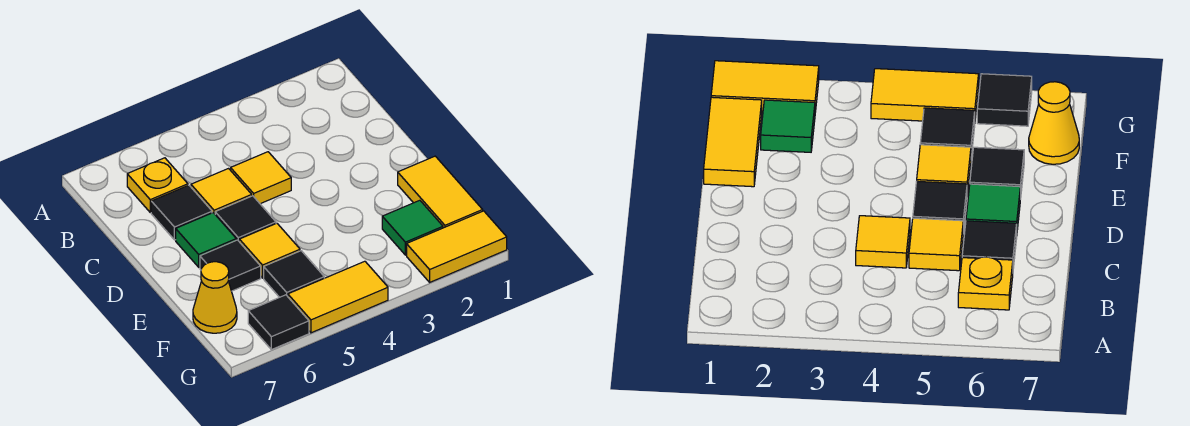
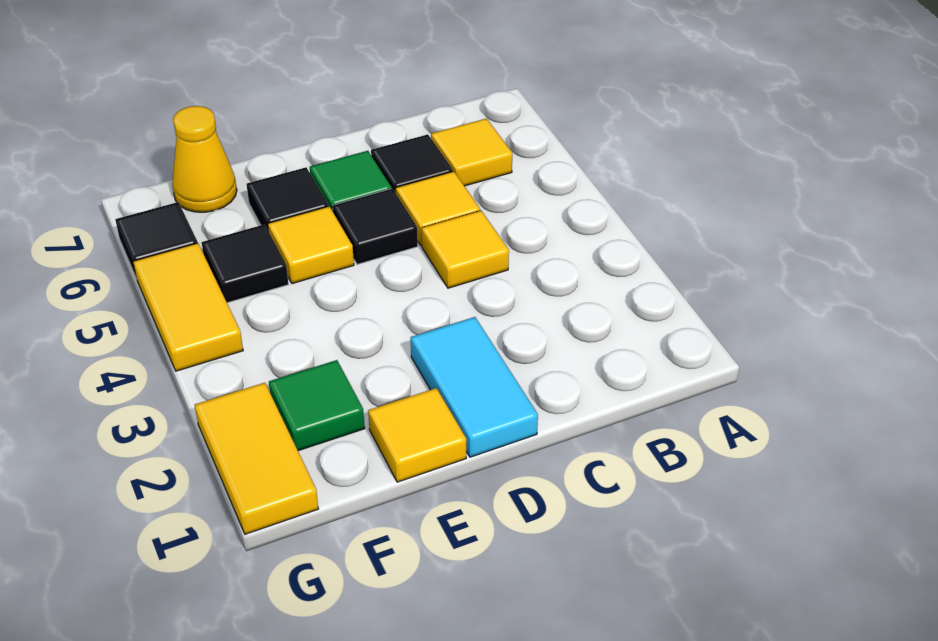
yellow 1x1 plate [127,158,188,212] -> yellow 1x1 tile [431,119,512,186]
none -> cyan 1x2 tile [411,317,538,457]
yellow 1x2 tile [398,156,483,228] -> yellow 1x1 tile [368,388,466,482]

